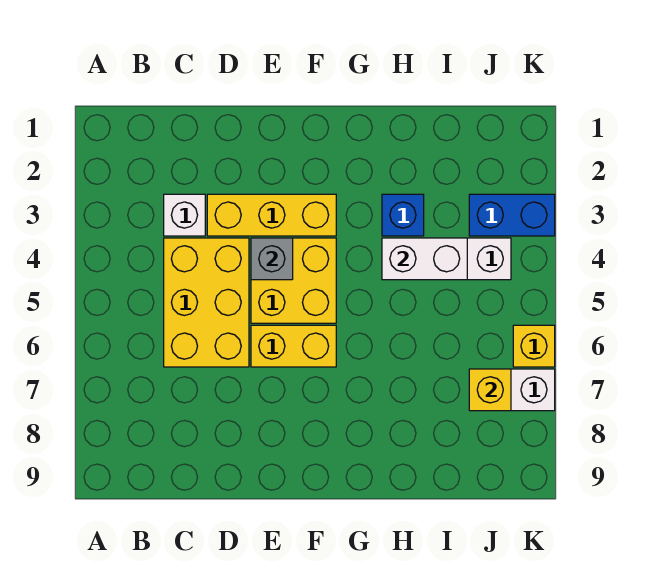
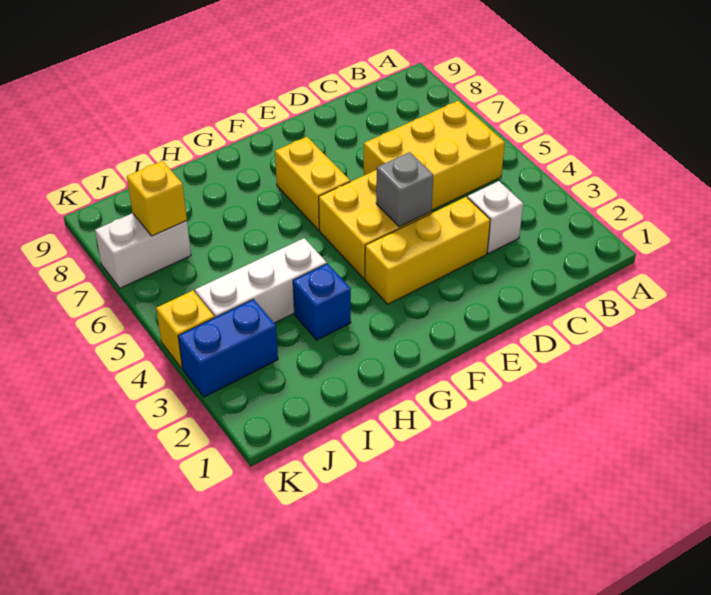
yellow 2x3 brick [164,238,249,367] -> yellow 2x3 brick turned to [364,101,505,210]
yellow 1x2 brick [251,325,336,367] -> yellow 1x2 brick turned to [275,137,350,230]
white 1x2 brick [382,238,467,280] -> none
yellow 1x1 brick [513,325,555,367] -> yellow 1x1 brick moved to [156,291,214,368]

